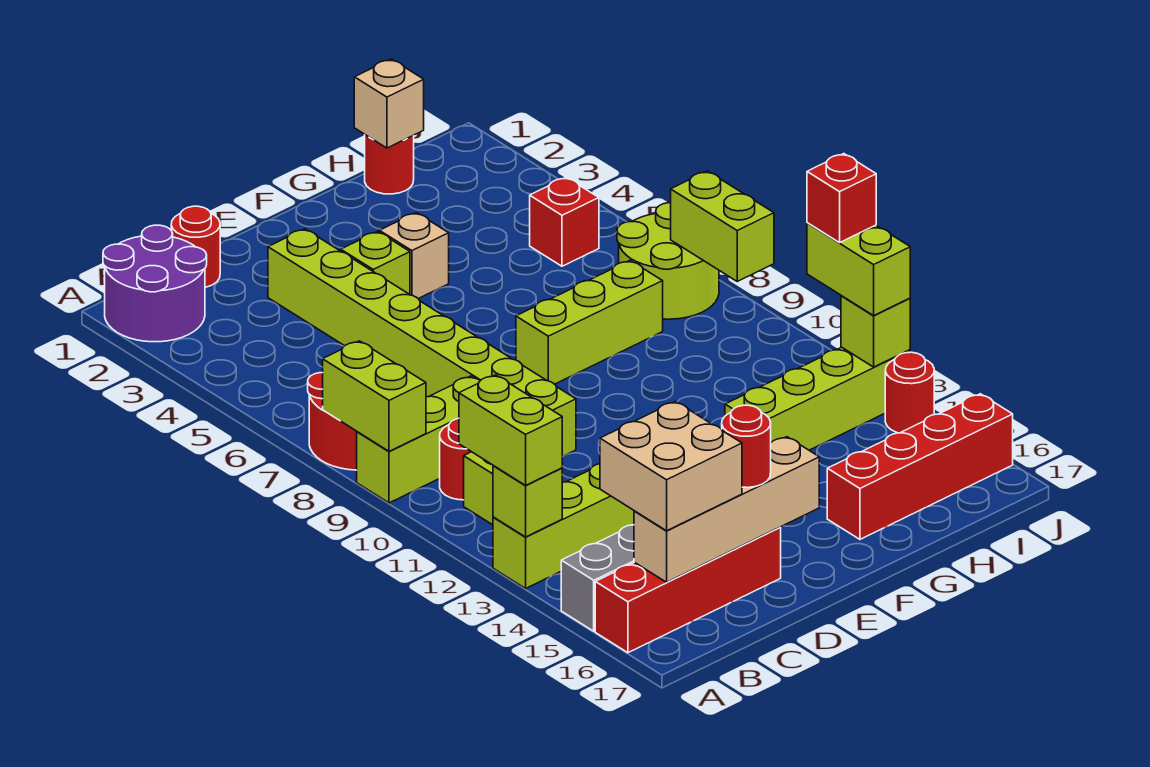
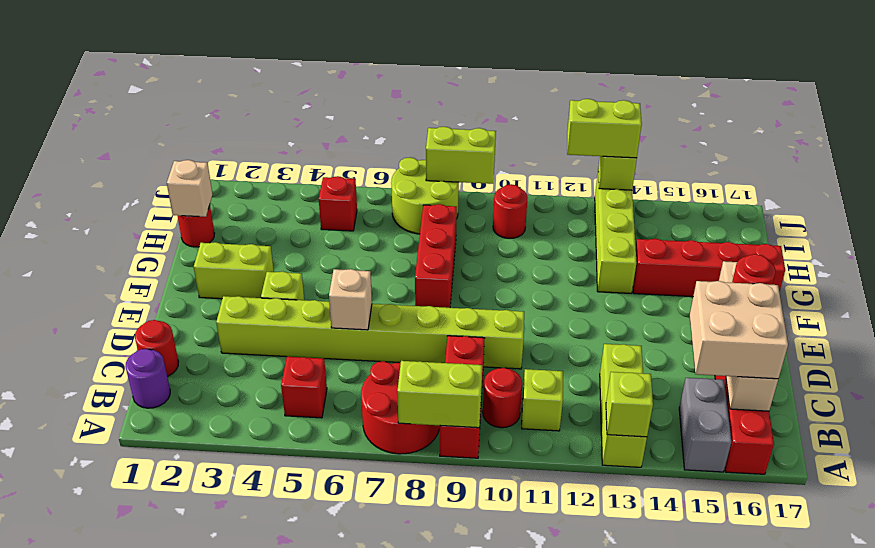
purple 2x2 round brick [103,225,207,342] -> purple 1x1 round brick [125,349,170,408]
lime 1x3 brick [357,376,480,503] -> red 1x3 brick [440,336,484,458]
lime 1x2 brick [459,375,562,485] -> lime 1x2 brick moved to [194,242,274,299]
tan 1x1 brick [379,213,449,299] -> tan 1x1 brick moved to [329,269,372,330]
lime 1x3 brick [516,260,663,384] -> red 1x3 brick [415,204,457,308]
red 1x4 brick [827,394,1013,539] -> red 1x4 brick turned to [633,239,785,297]
red 1x1 brick [807,154,876,243] -> red 1x1 brick moved to [281,357,327,418]
red 1x1 round brick [885,352,934,433] -> red 1x1 round brick moved to [493,184,528,239]

